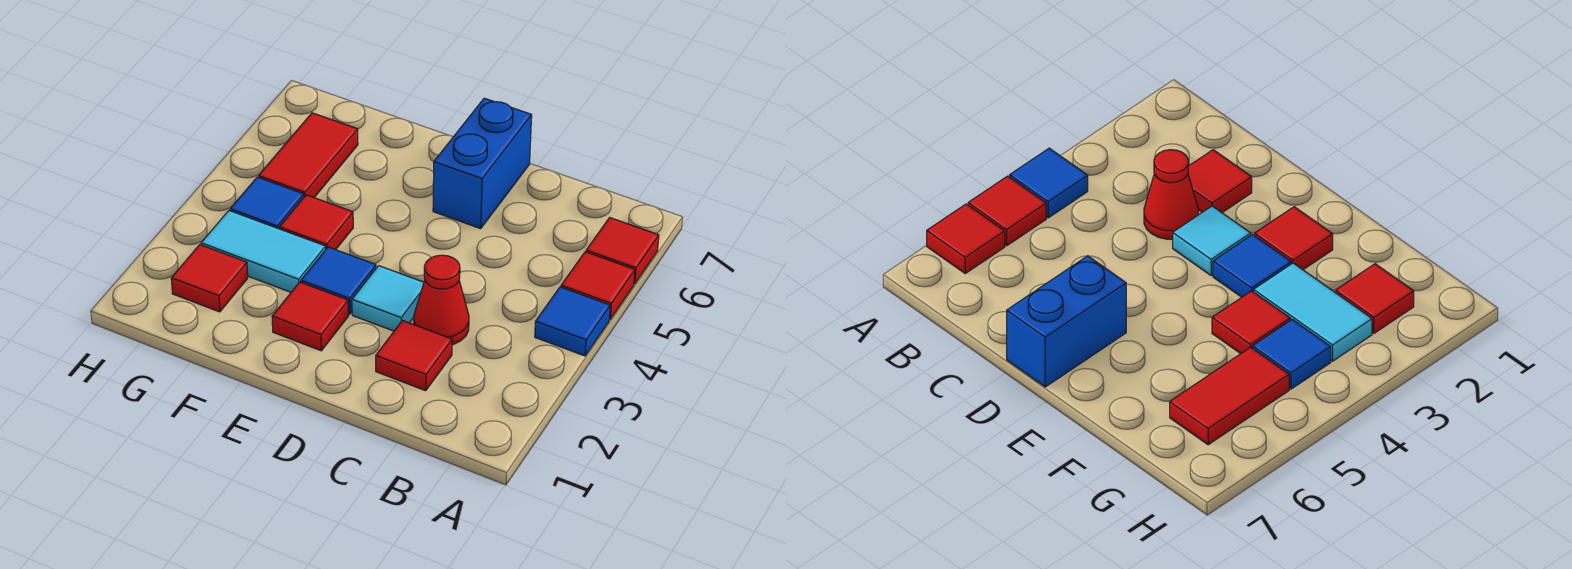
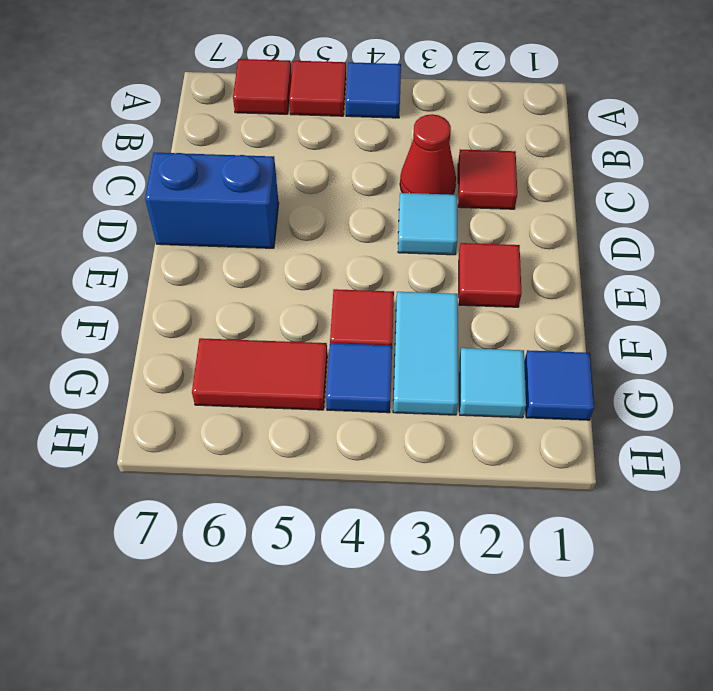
blue 1x1 tile [301,247,376,314] -> blue 1x1 tile moved to [524,350,594,420]
red 1x1 tile [171,245,248,312] -> cyan 1x1 tile [459,348,526,418]

